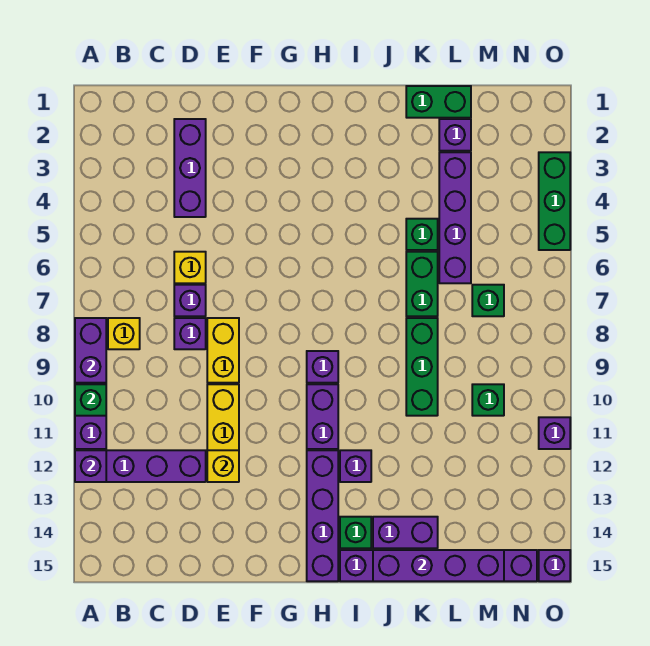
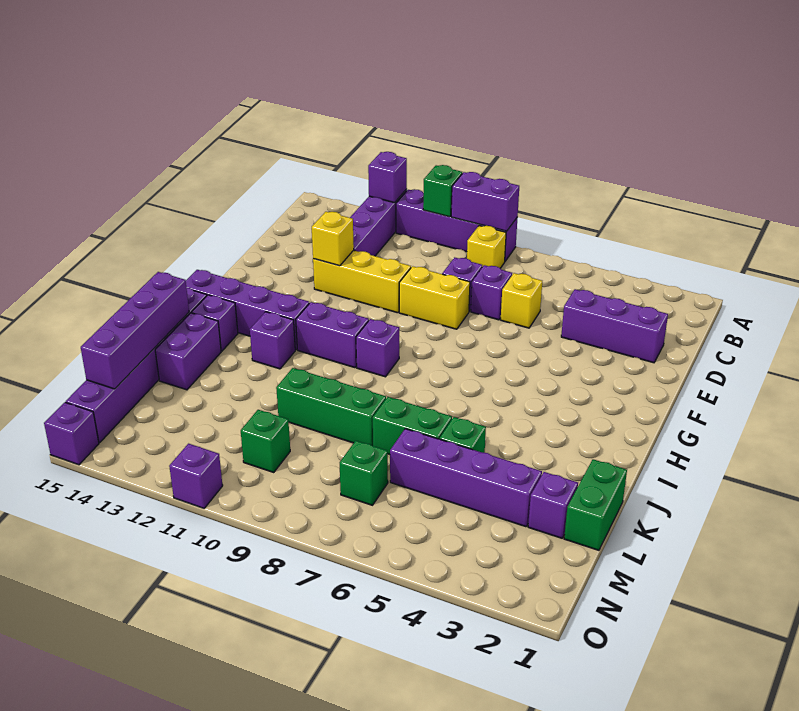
green 1x1 brick [340,517,371,548] -> purple 1x1 brick [192,295,238,351]
green 1x3 brick [539,152,570,250] -> none

